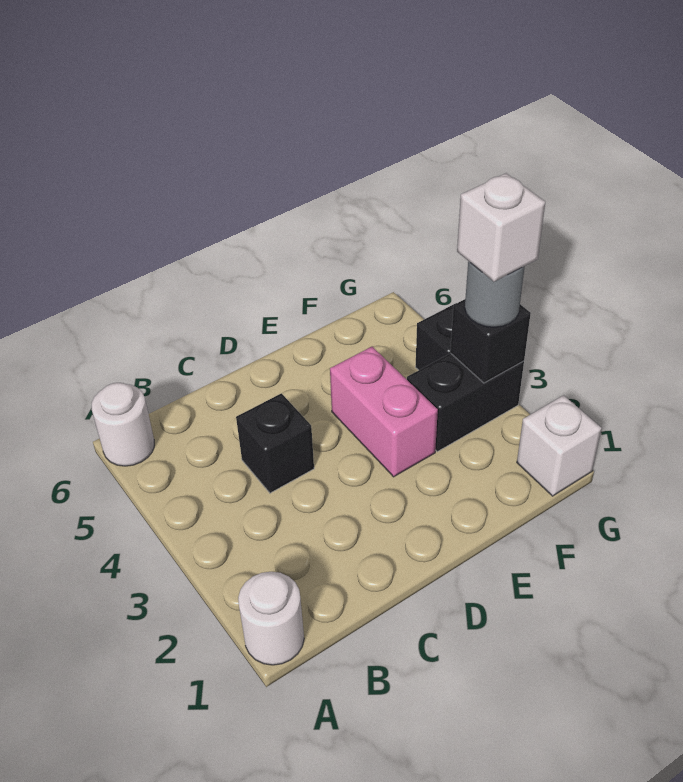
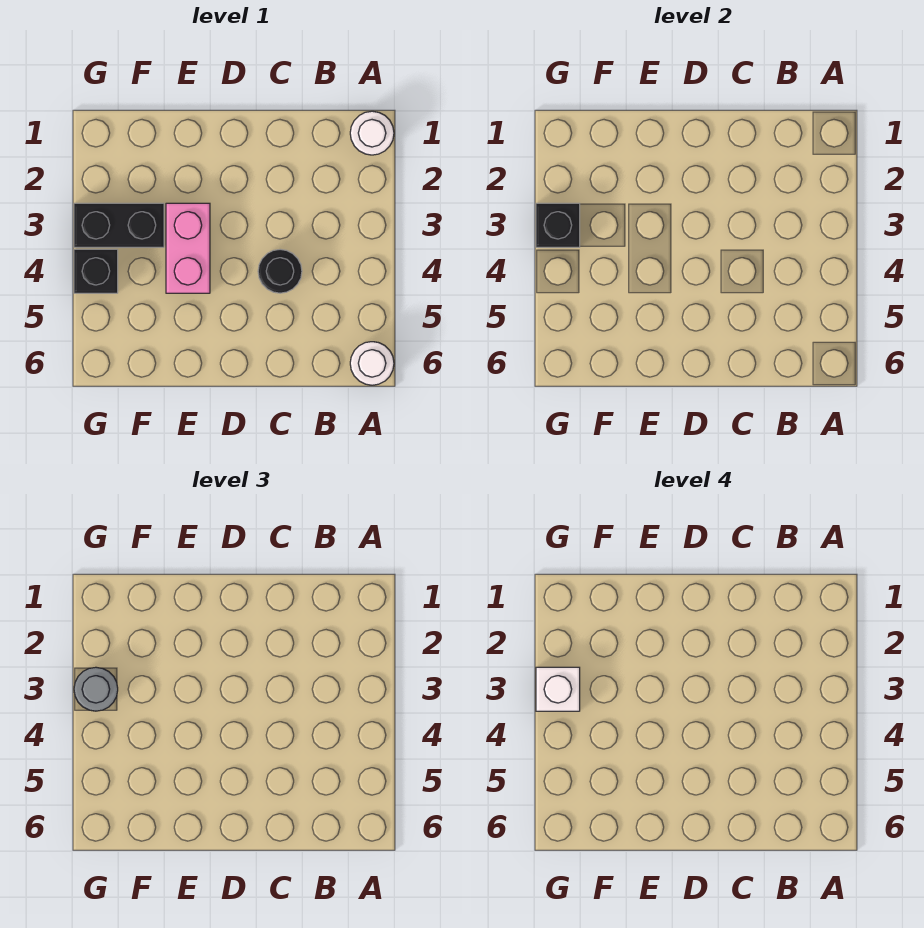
black 1x1 brick [236,393,314,493] -> black 1x1 round brick [258,249,302,293]
white 1x1 brick [517,395,602,496] -> none

